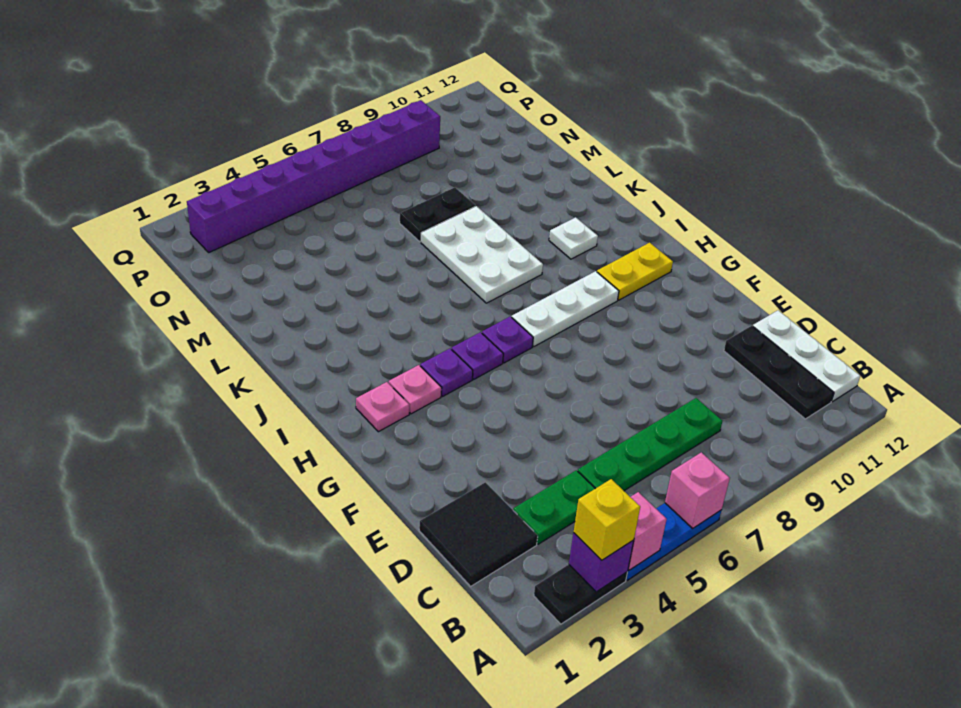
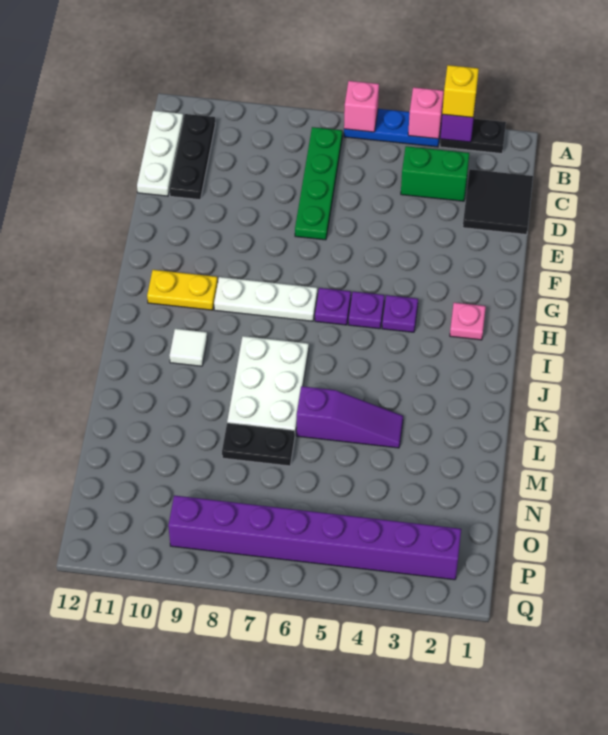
green 1x2 plate [513,470,595,544] -> green 1x2 brick [401,146,469,201]
green 1x4 plate [578,398,722,491] -> green 1x4 plate turned to [295,127,342,240]
pink 1x1 plate [389,365,442,414] -> none
white 1x1 plate [549,217,598,259] -> white 1x1 tile [170,329,207,366]
none -> purple 1x3 slope [297,386,403,448]

